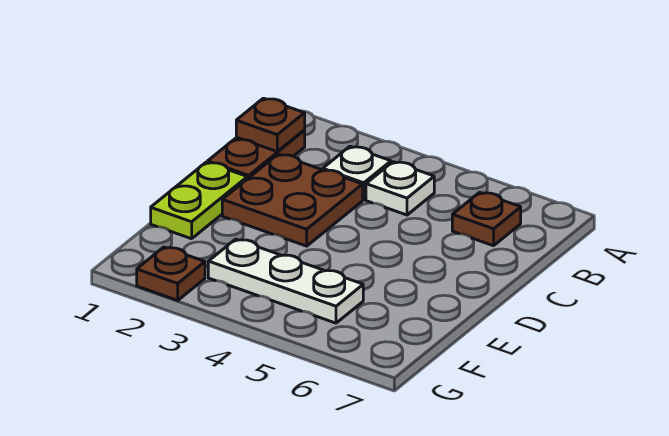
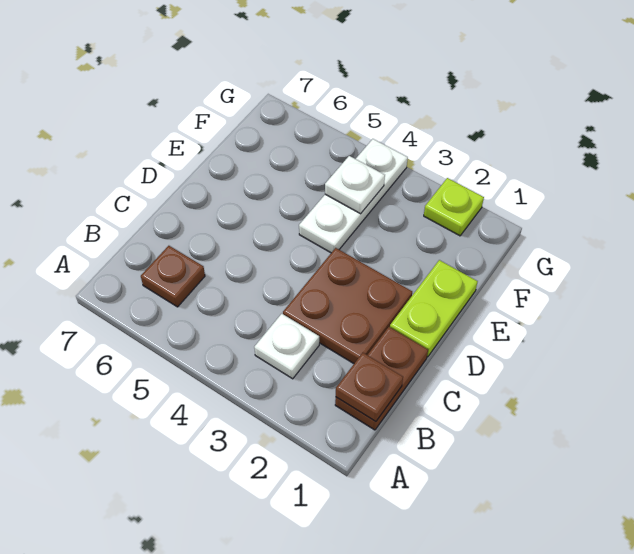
white 1x1 plate [366,162,434,215] -> white 1x1 plate moved to [325,156,385,214]
white 1x3 plate [208,239,363,323] -> white 1x3 plate turned to [299,139,408,253]
brown 1x1 plate [137,247,205,300] -> lime 1x1 plate [424,178,484,236]

